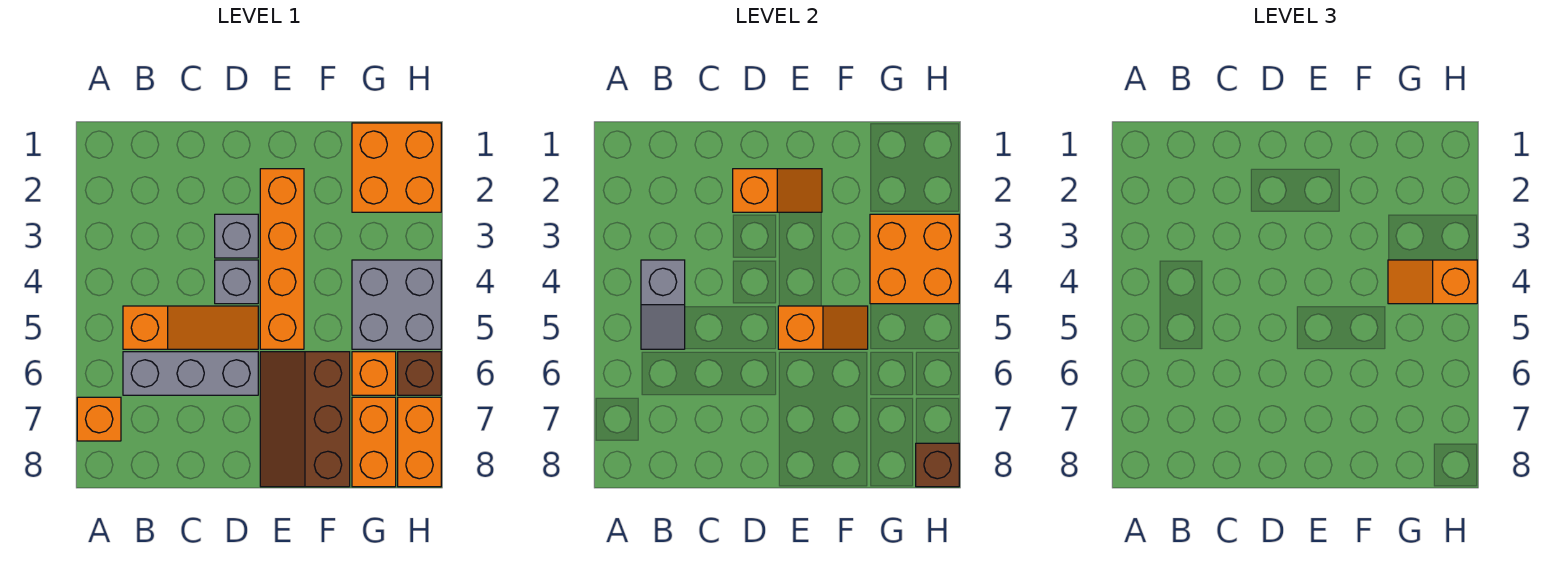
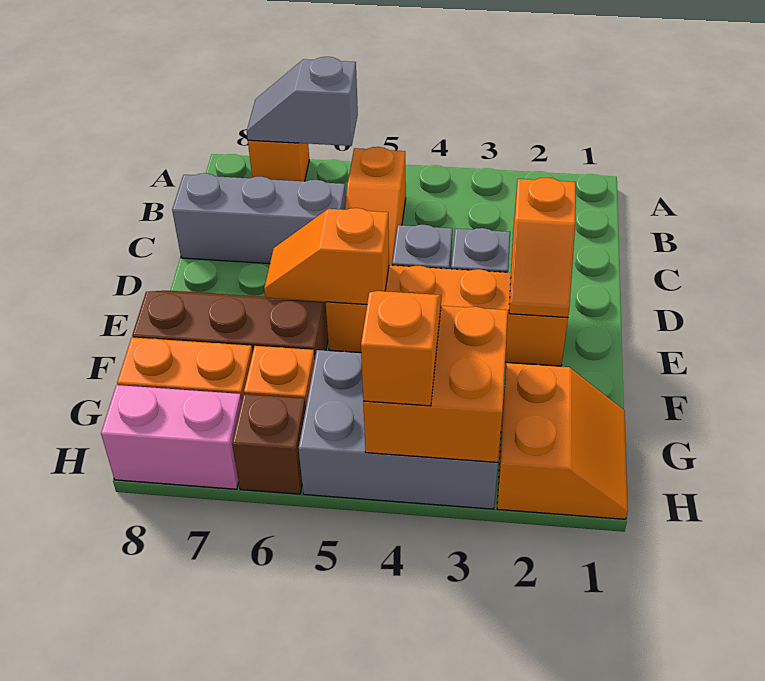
grey 1x2 slope [641,260,685,349] -> grey 1x2 slope moved to [247,57,358,146]
grey 1x3 brick [123,352,258,395] -> grey 1x3 brick turned to [172,173,346,264]
orange 1x2 slope [778,306,868,349] -> orange 1x2 slope turned to [264,208,389,304]
orange 2x2 brick [352,123,441,212] -> orange 2x2 slope [497,363,628,519]
grey 2x2 brick [352,260,441,349] -> grey 2x3 brick [299,350,498,509]
orange 1x2 brick [398,397,441,487] -> pink 1x2 brick [101,385,242,489]
brown 1x1 brick [916,443,959,487] -> none

